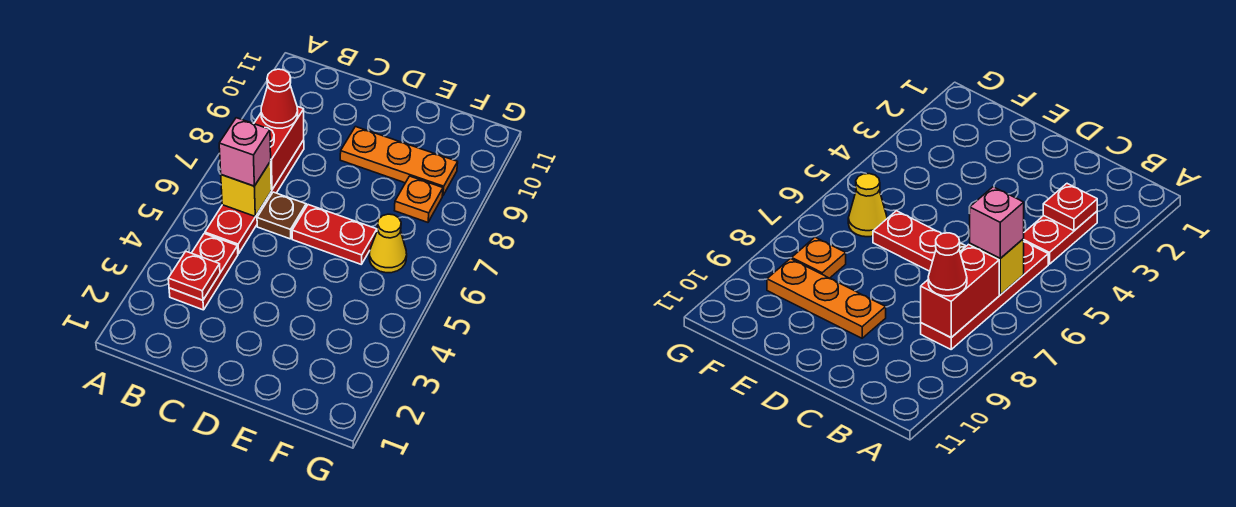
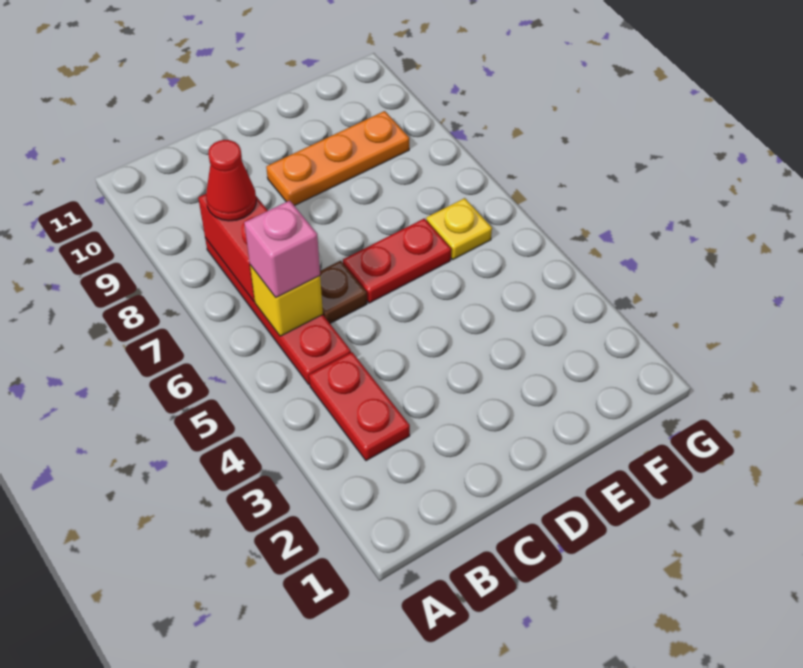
red 1x1 plate [168,252,220,300] -> none
yellow 1x1 cone [369,214,407,273] -> yellow 1x1 plate [426,198,492,259]
orange 1x1 plate [394,176,443,222] -> none

